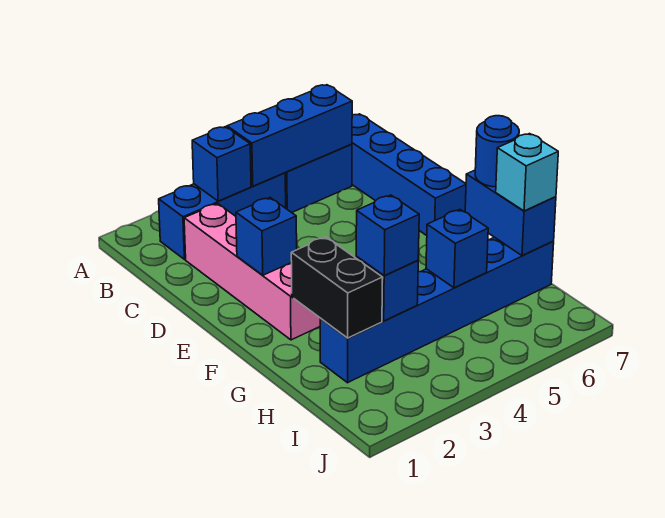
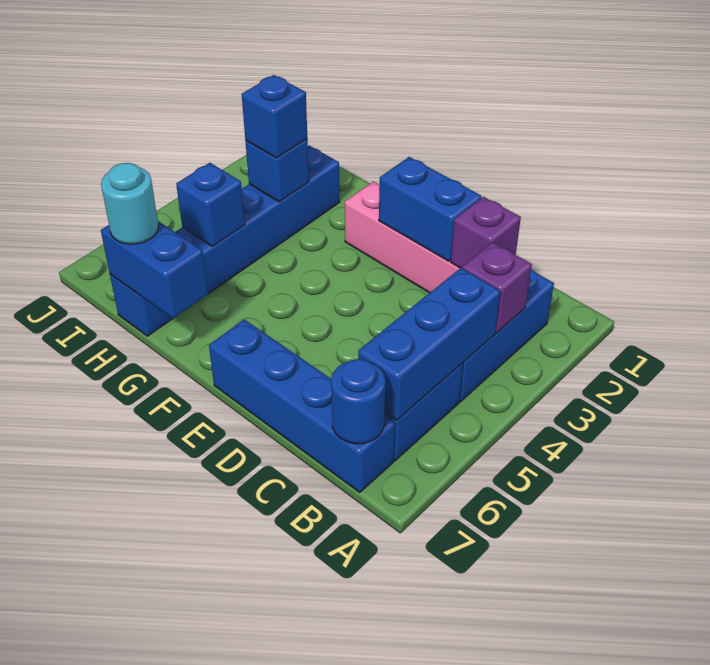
blue 1x1 brick [192,127,251,201] -> purple 1x1 brick [462,242,532,333]
none -> purple 1x1 brick [451,197,521,268]
blue 1x1 brick [236,198,297,275] -> blue 1x2 brick [379,157,481,261]
black 1x2 brick [291,237,383,338] -> none
blue 1x1 round brick [475,116,519,187] -> blue 1x1 round brick moved to [331,359,385,444]
cyan 1x1 brick [496,134,558,211] -> cyan 1x1 round brick [101,163,159,244]

